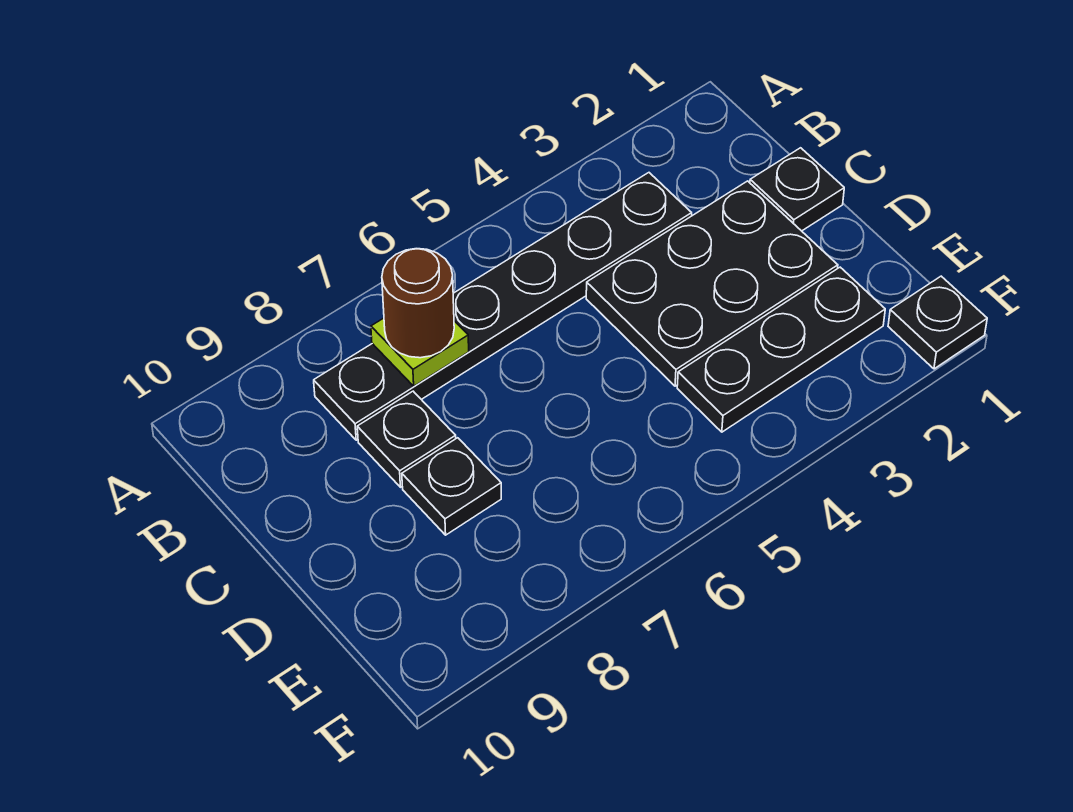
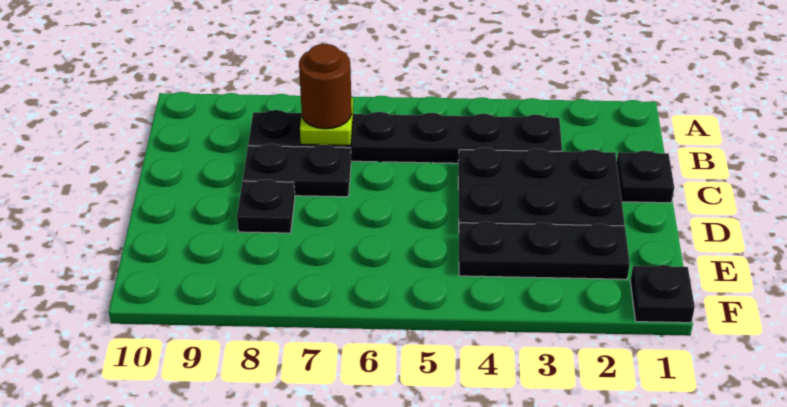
black 1x1 plate [357,391,456,487] -> black 1x2 plate [243,144,351,197]

